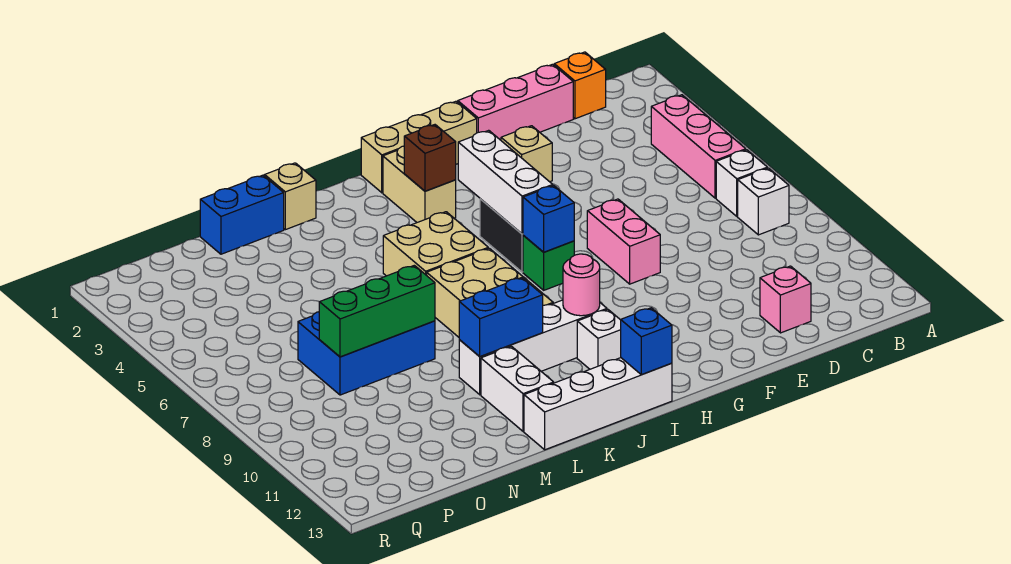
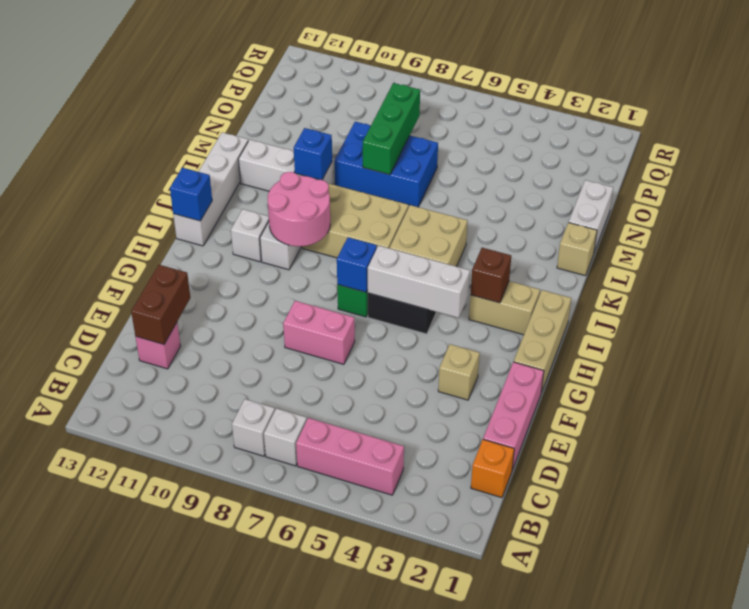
none -> brown 1x2 brick [131,265,190,345]
pink 1x1 round brick [563,254,600,316] -> pink 2x2 round brick [268,172,330,246]
blue 1x2 brick [459,278,543,357] -> blue 1x1 brick [294,128,332,180]
blue 1x2 brick [200,175,284,254] -> white 1x2 brick [569,180,613,252]
blue 2x3 brick [298,312,435,395] -> blue 2x3 brick turned to [334,122,438,207]

